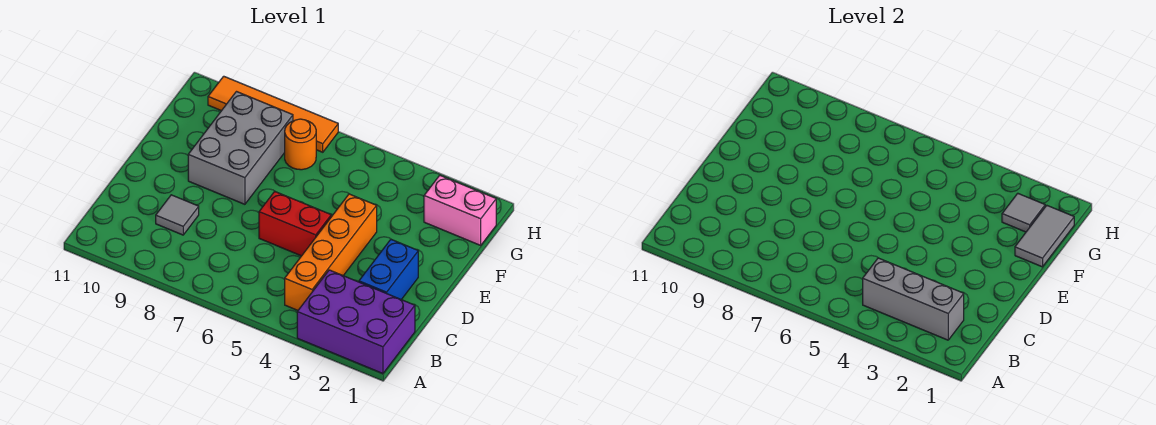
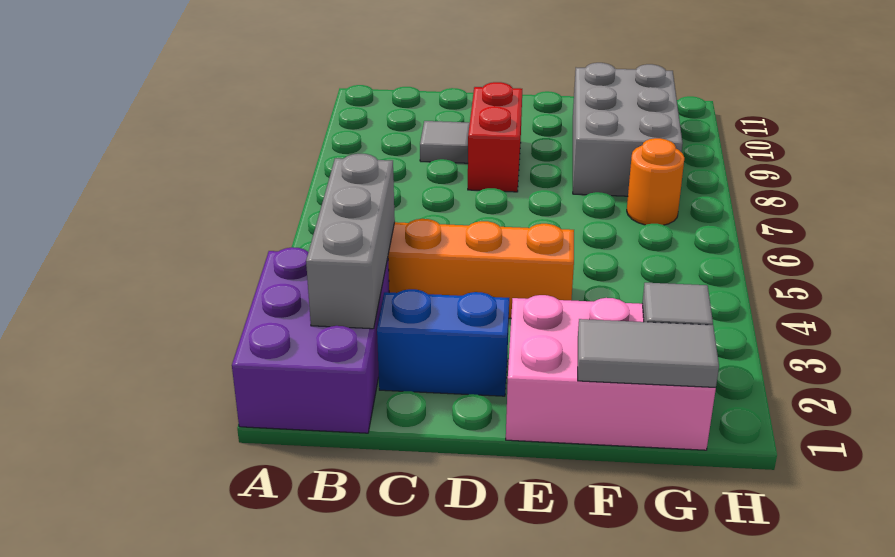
red 1x2 brick [259,191,331,256] -> red 1x2 brick moved to [468,82,522,192]
grey 2x3 brick [188,92,293,204] -> grey 2x3 brick turned to [573,63,683,196]
pink 1x2 brick [424,175,496,245] -> pink 2x3 brick [506,295,716,450]
orange 1x4 tile [208,76,338,152] -> none

